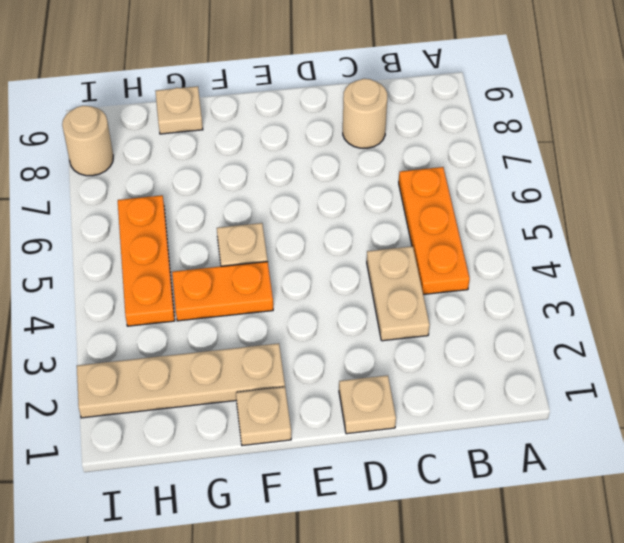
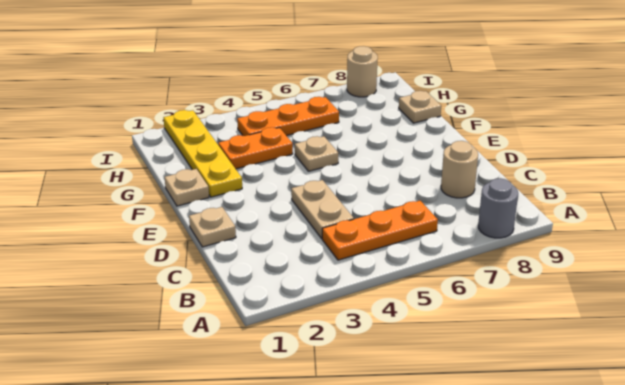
none -> grey 1x1 round brick [478,178,518,238]
tan 1x2 plate [367,246,430,341] -> tan 1x2 plate turned to [291,180,354,238]
tan 1x4 plate [77,343,285,418] -> yellow 1x4 plate [164,110,242,197]
orange 1x2 plate [172,262,273,321] -> orange 1x2 plate turned to [218,127,293,169]

